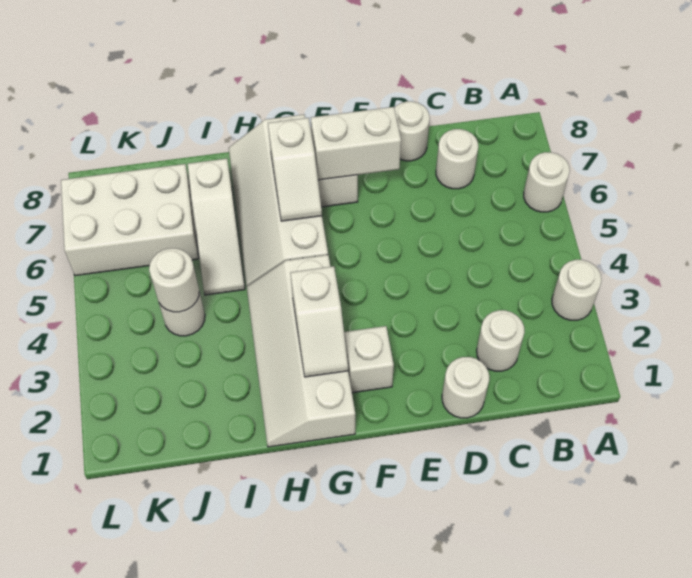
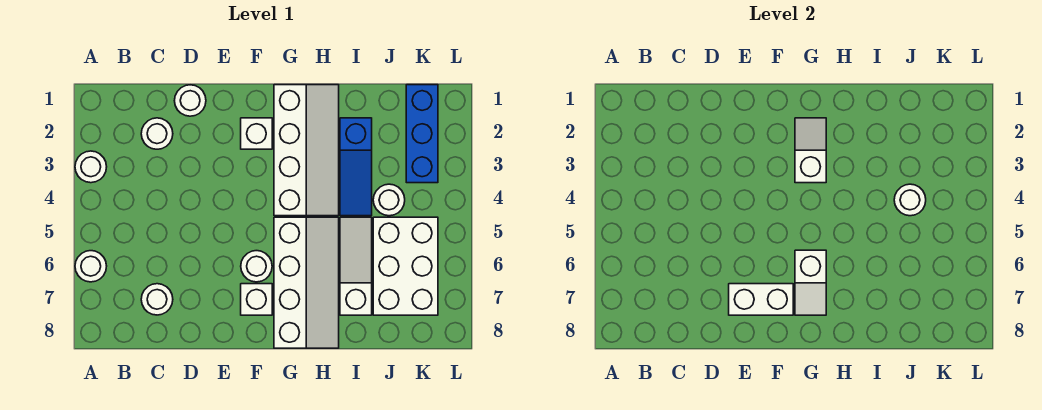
white 1x1 round brick [394,101,430,161] -> white 1x1 round brick moved to [241,251,272,282]
white 1x2 slope [268,118,322,221] -> white 1x2 slope turned to [795,250,826,315]
none -> blue 1x3 slope [340,118,372,216]
white 2x3 brick [61,164,199,276] -> white 2x3 brick turned to [373,217,438,315]
none -> blue 1x3 brick [406,85,438,183]

